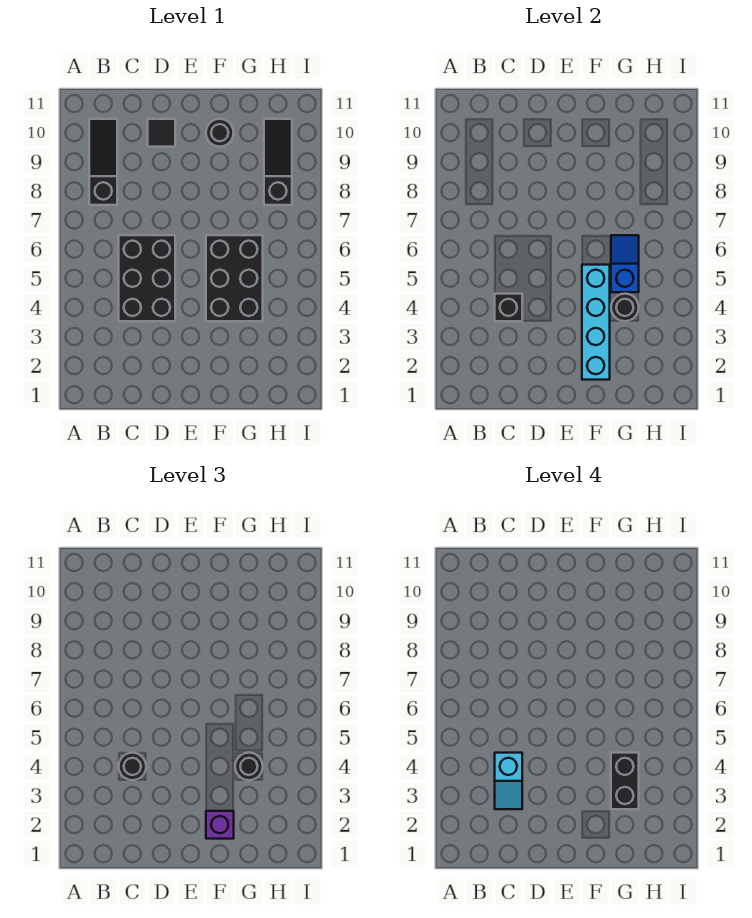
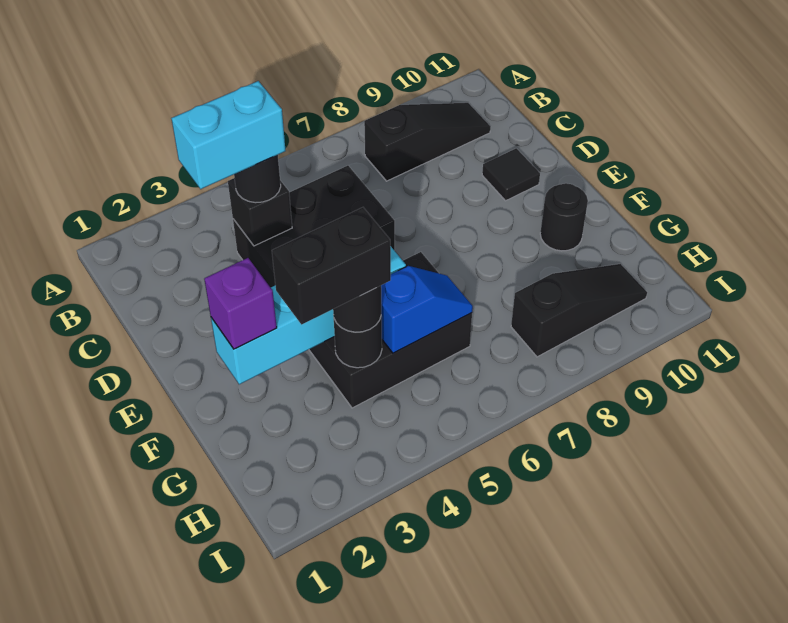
cyan 1x2 slope [495,753,522,809] -> cyan 1x2 brick [171,81,286,189]

